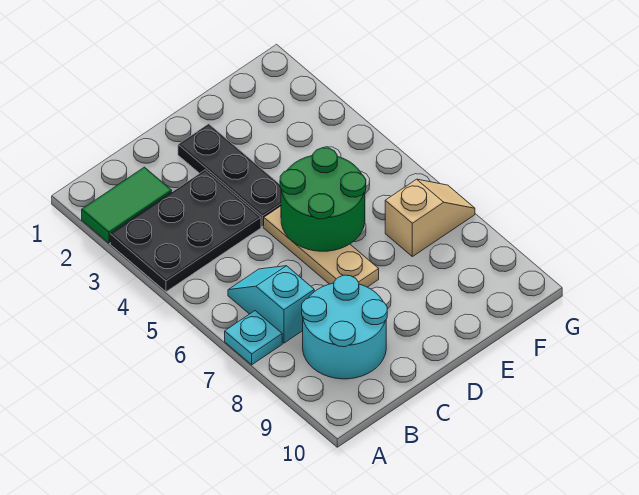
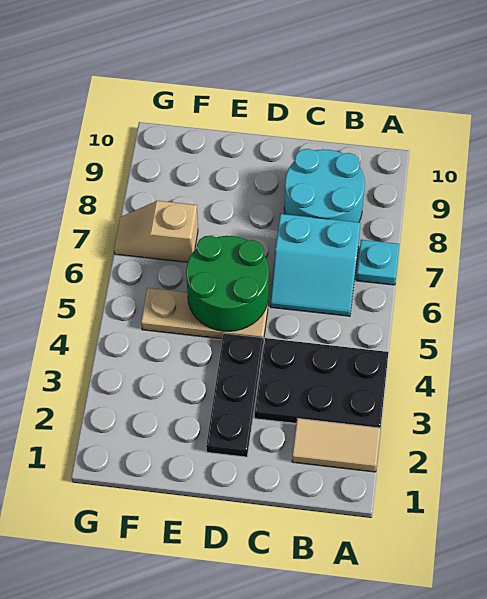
green 1x2 tile [82,167,172,243] -> tan 1x2 tile [292,418,381,472]
cyan 1x2 slope [228,266,314,343] -> cyan 2x2 slope [270,214,360,316]
tan 1x3 plate [264,206,379,287] -> tan 1x3 plate turned to [141,288,268,341]

